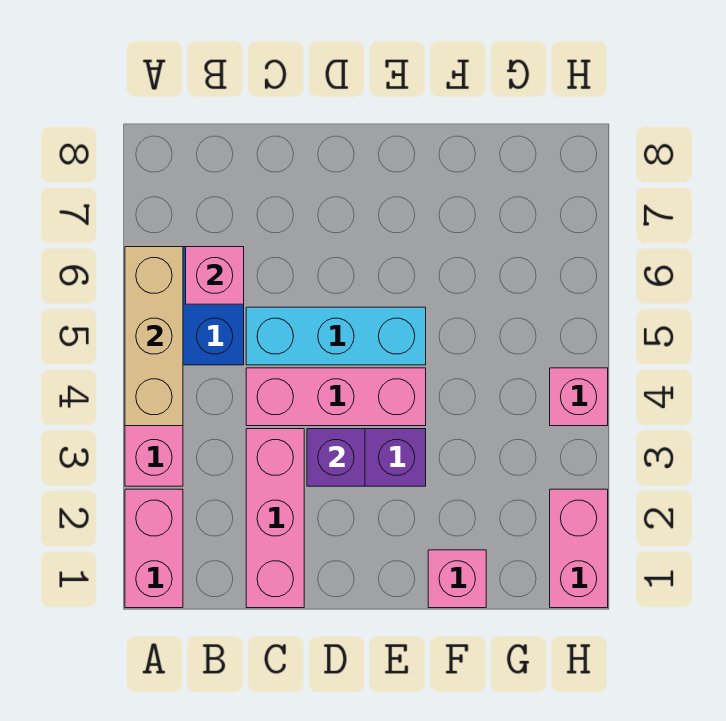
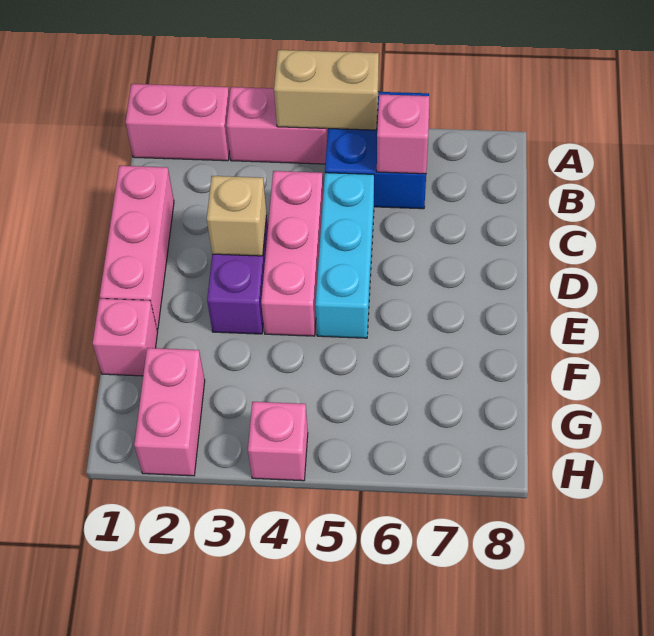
tan 1x3 brick [125,247,183,426] -> tan 1x2 brick [274,50,379,130]
pink 1x3 brick [246,429,304,608] -> pink 1x3 brick turned to [100,166,174,330]
purple 1x1 brick [307,429,365,486] -> tan 1x1 brick [207,176,267,256]
pink 1x2 brick [550,489,608,608] -> pink 1x2 brick turned to [134,348,205,476]

